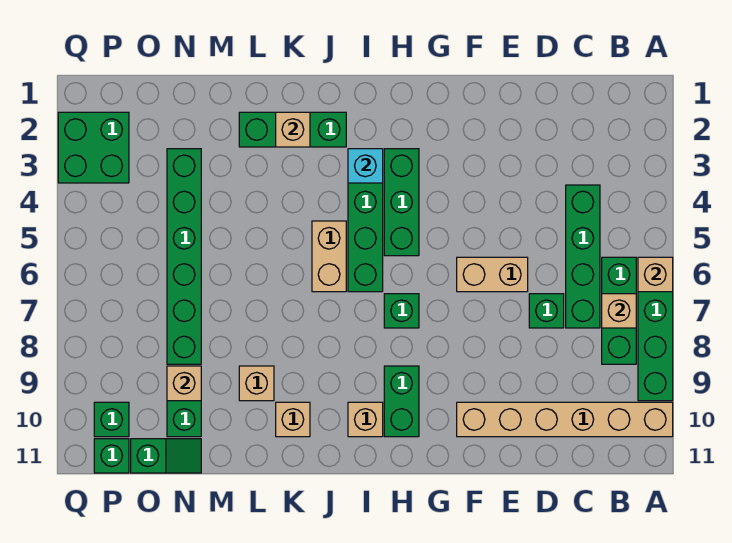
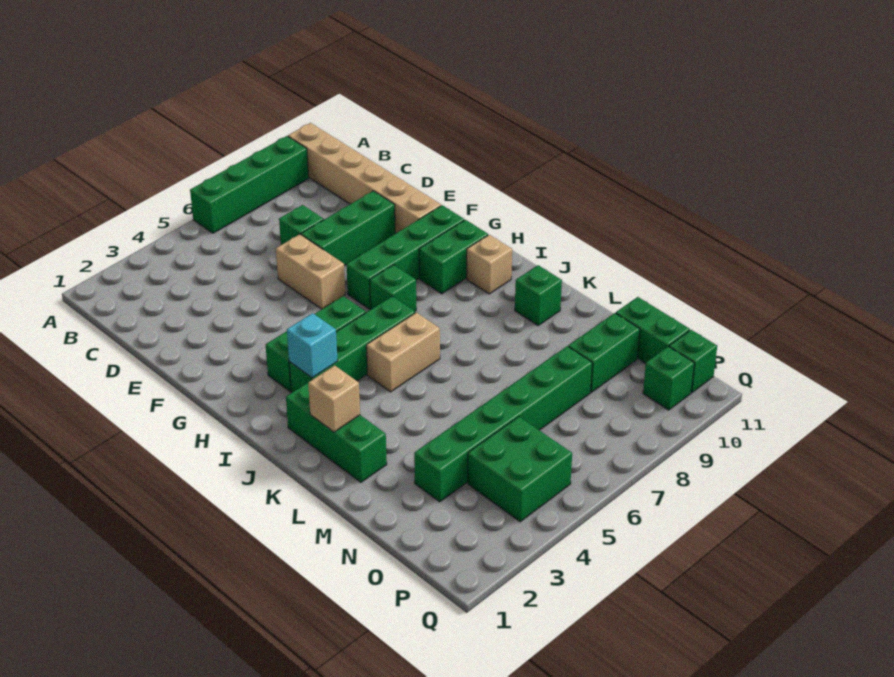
tan 1x1 brick [638,257,673,292] -> none
green 1x3 brick [602,257,636,364] -> green 1x3 brick moved to [301,191,395,266]
tan 1x1 brick [602,294,636,328] -> none
green 1x4 brick [566,185,600,328] -> green 1x4 brick moved to [346,205,464,309]
tan 1x1 brick [276,402,310,437] -> green 1x1 brick [515,265,562,325]
tan 1x1 brick [239,366,274,401] -> none
tan 1x1 brick [167,366,201,401] -> none
green 1x2 slope [131,439,201,473] -> green 1x2 brick [616,297,690,363]
green 2x2 brick [58,112,129,183] -> green 2x2 brick moved to [468,417,572,522]

